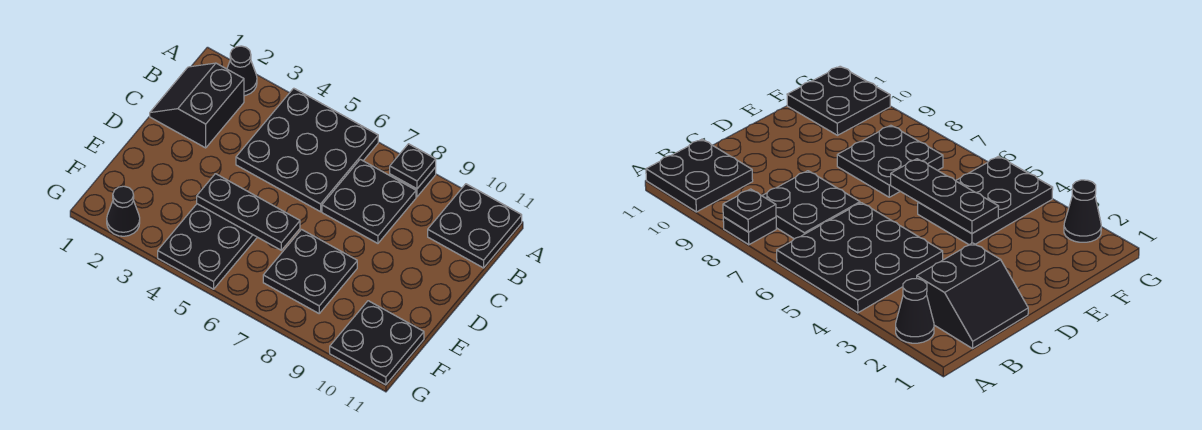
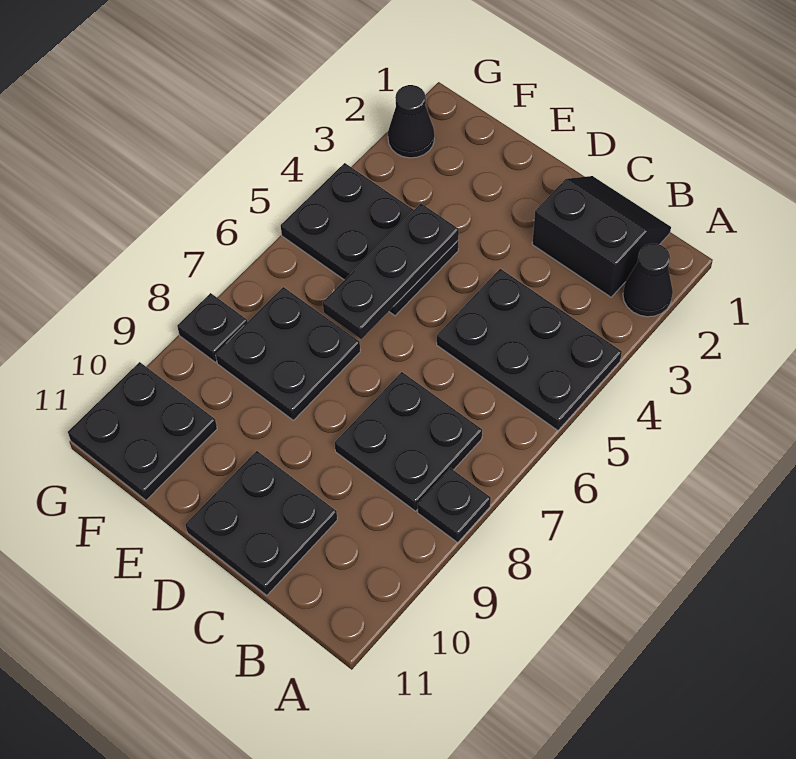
black 3x3 plate [236,88,378,212] -> black 2x3 plate [437,269,622,430]
black 1x1 plate [390,144,436,189] -> black 1x1 plate moved to [177,293,247,362]
black 2x2 plate [428,184,522,268] -> black 2x2 plate moved to [185,451,337,595]

